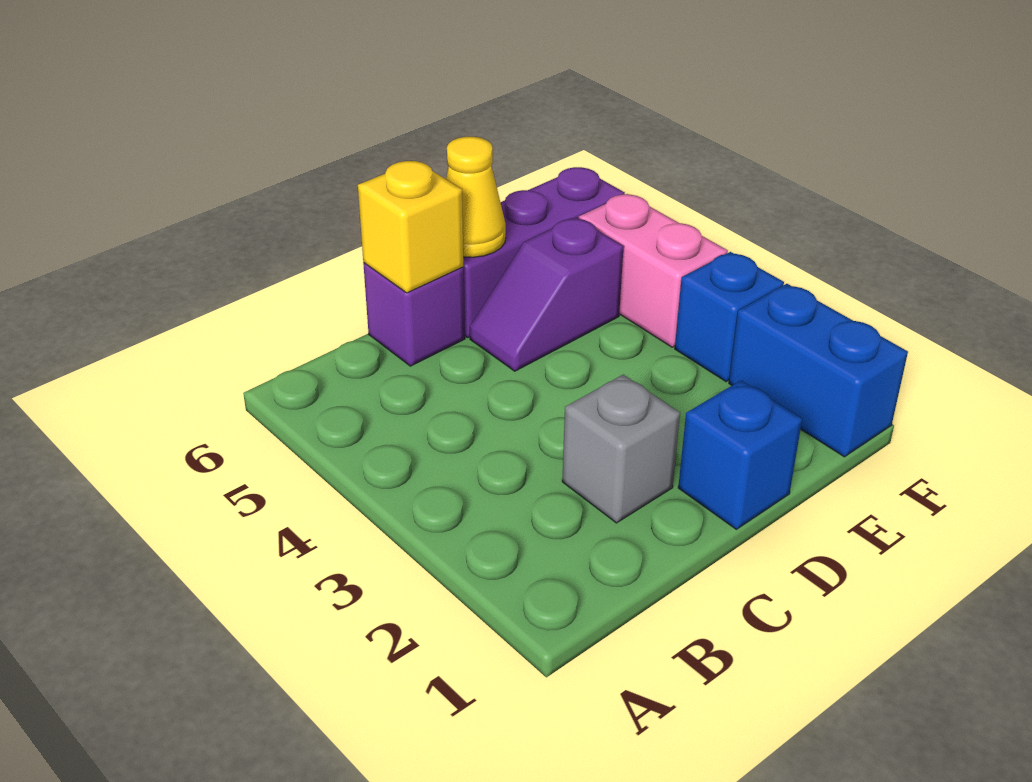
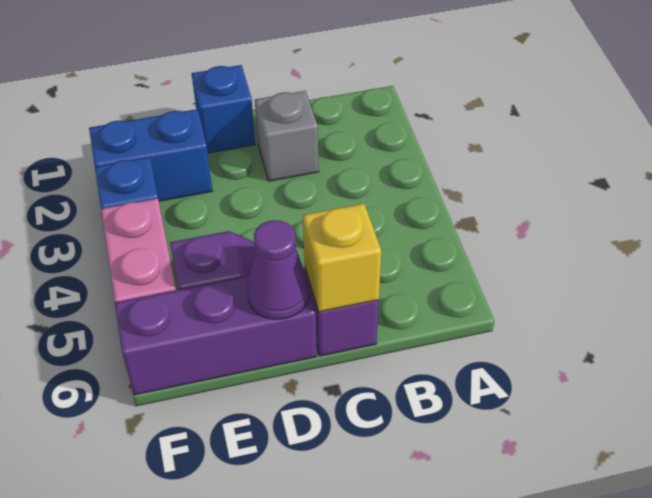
yellow 1x1 cone [446,137,506,257] -> purple 1x1 cone [247,220,309,320]
blue 1x2 brick [729,284,908,457] -> blue 1x2 brick turned to [89,109,212,201]

